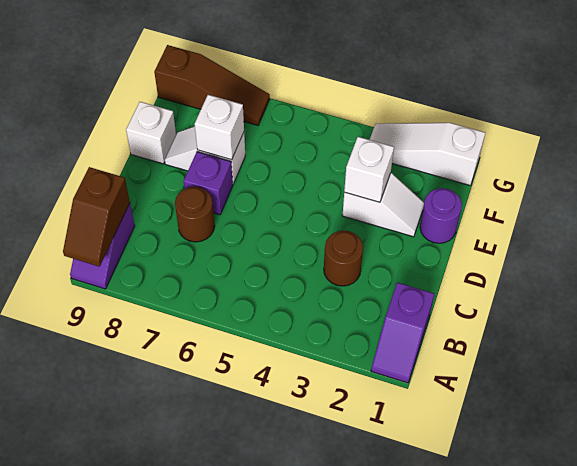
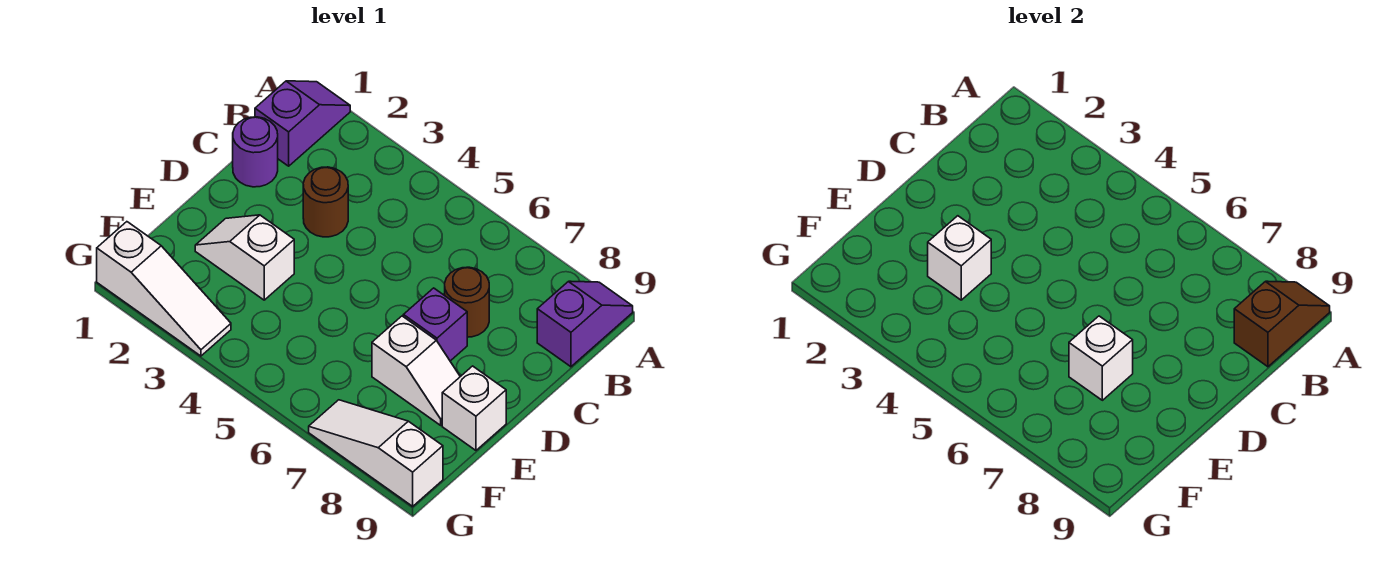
purple 1x1 round brick [420,188,462,243] -> purple 1x1 round brick moved to [233,117,278,187]
brown 1x3 slope [154,45,270,125] -> white 1x3 slope [309,400,443,506]

